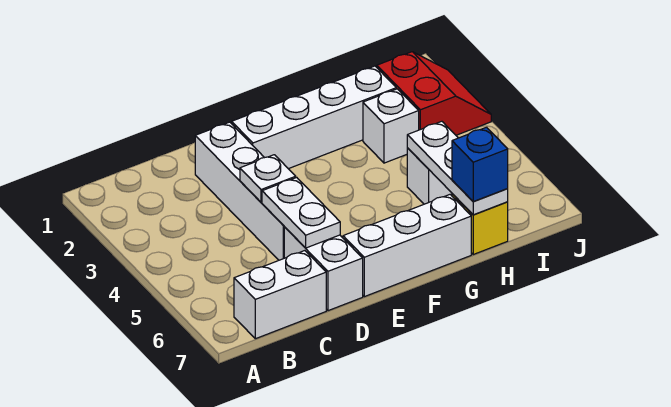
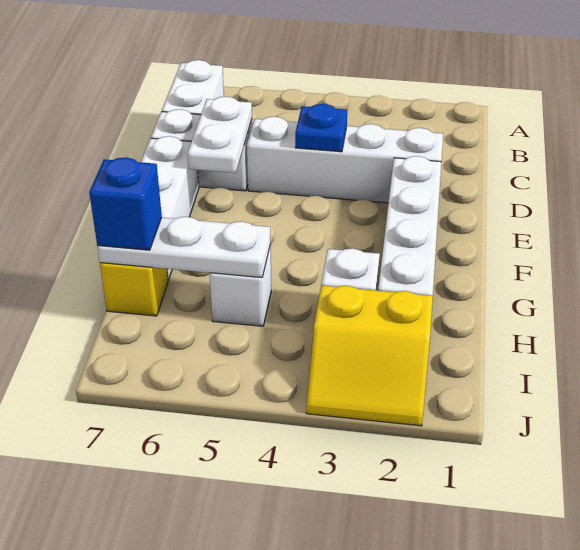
white 1x1 plate [240,155,296,202] -> blue 1x1 plate [295,104,347,152]
white 1x2 plate [262,177,340,248] -> white 1x2 plate turned to [187,97,252,173]
red 2x2 slope [377,52,491,135] -> yellow 2x2 slope [306,285,433,426]

